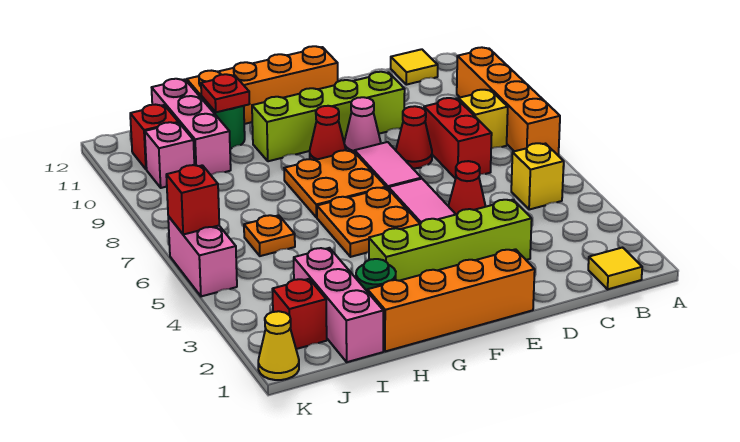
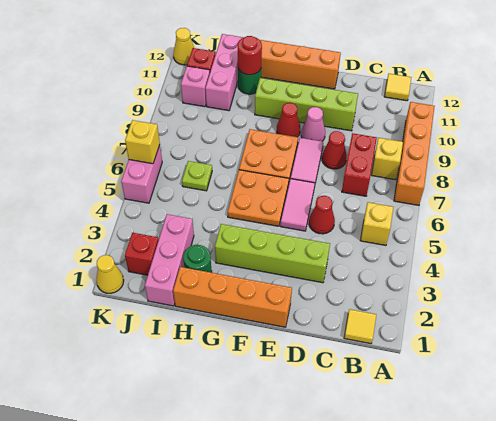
red 1x1 plate [201,74,249,112] -> red 1x1 round brick [238,36,262,75]
orange 1x1 plate [244,215,295,256] -> lime 1x1 plate [182,161,212,191]
red 1x1 brick [166,165,219,234] -> yellow 1x1 brick [125,120,160,164]
none -> yellow 1x1 cone [173,28,194,65]

